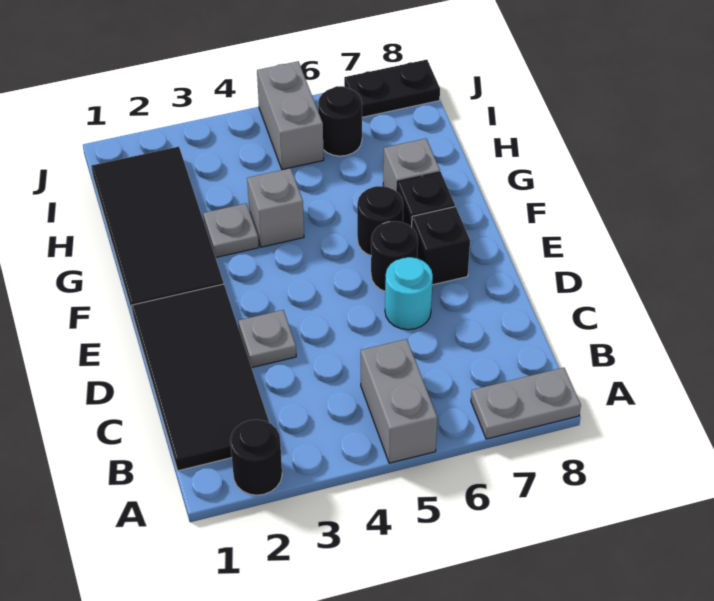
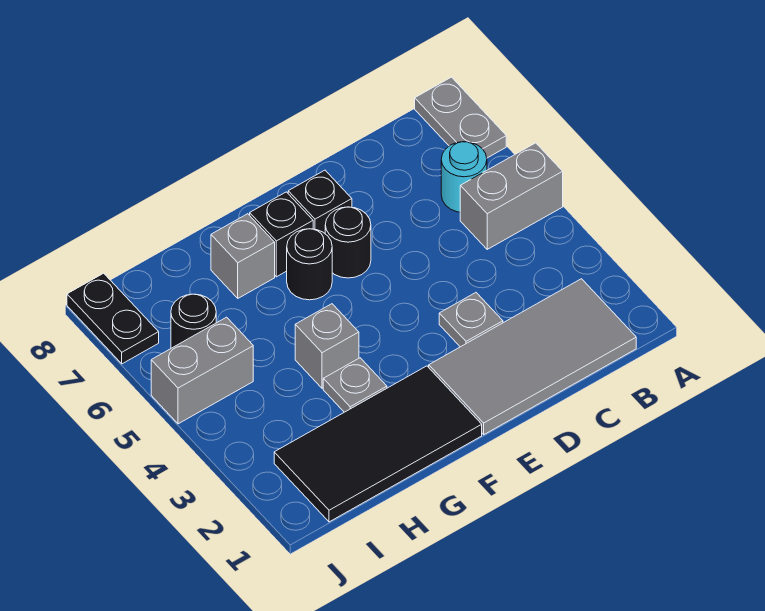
black 1x1 round brick [230,420,282,495] -> none
black 2x4 tile [132,284,269,471] -> grey 2x4 tile [429,279,636,435]
cyan 1x1 round brick [385,257,433,330] -> cyan 1x1 round brick moved to [441,142,487,212]

